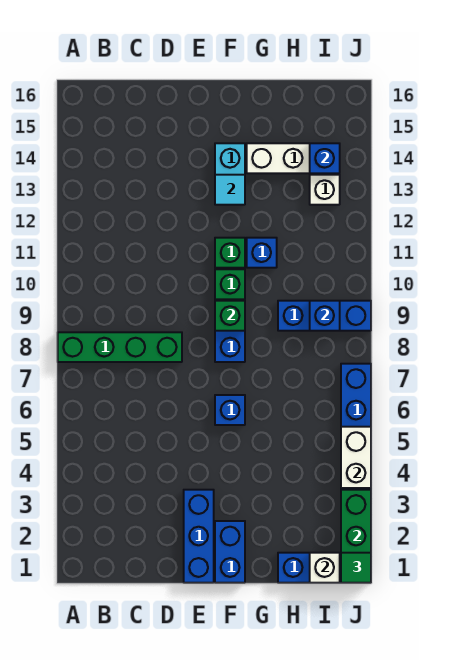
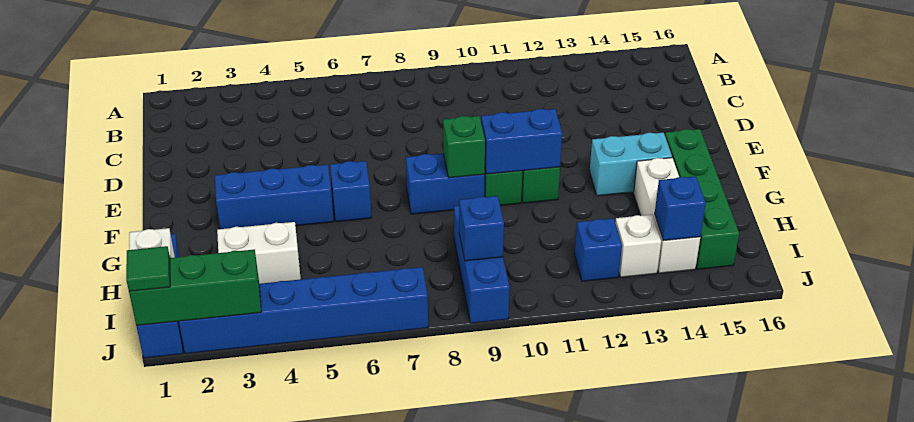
green 1x4 brick [58,332,182,362] -> green 1x4 brick moved to [665,129,739,269]
blue 1x3 brick [184,490,214,583] -> blue 1x3 brick moved to [215,165,334,229]
blue 1x2 brick [215,521,245,583] -> blue 1x2 brick moved to [481,109,562,174]
cyan 1x1 tile [215,175,245,205] -> none
blue 1x1 brick [247,238,277,268] -> blue 1x1 brick moved to [575,218,622,281]
white 1x2 brick [341,427,371,488] -> white 1x2 brick moved to [217,222,301,284]

